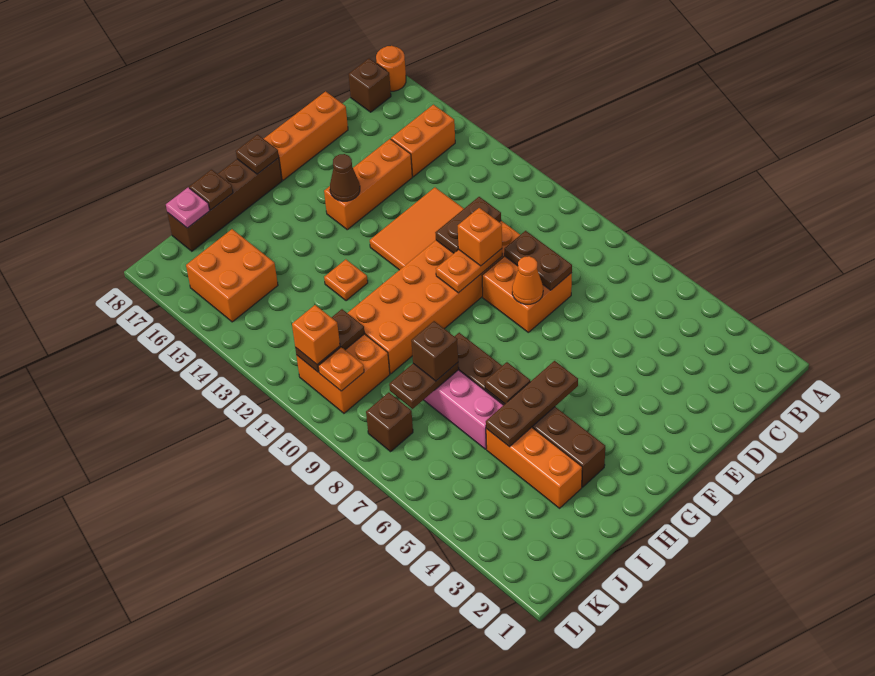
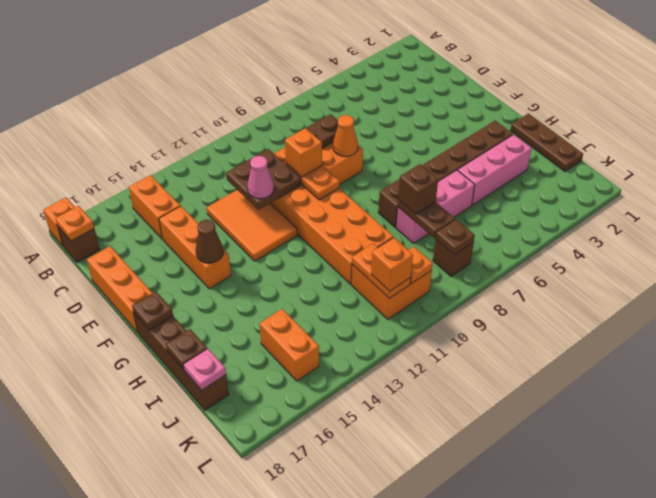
orange 1x1 round brick [376,46,406,91] -> orange 1x1 brick [43,198,75,246]
brown 1x2 plate [435,197,501,253] -> brown 2x2 plate [226,149,301,210]
none -> pink 1x1 cone [247,156,274,199]
brown 1x3 plate [486,361,578,447] -> brown 1x3 plate moved to [510,113,583,172]
brown 1x1 plate [485,362,530,404] -> brown 1x1 plate moved to [435,219,475,255]
orange 1x1 plate [324,259,368,301] -> orange 1x1 plate moved to [55,206,94,241]
orange 1x3 brick [486,427,582,508] -> pink 1x3 brick [458,134,532,205]
brown 1x2 plate [295,309,365,372] -> orange 1x2 plate [352,244,411,298]
orange 2x2 brick [186,229,278,322] -> orange 1x2 brick [260,309,319,381]

